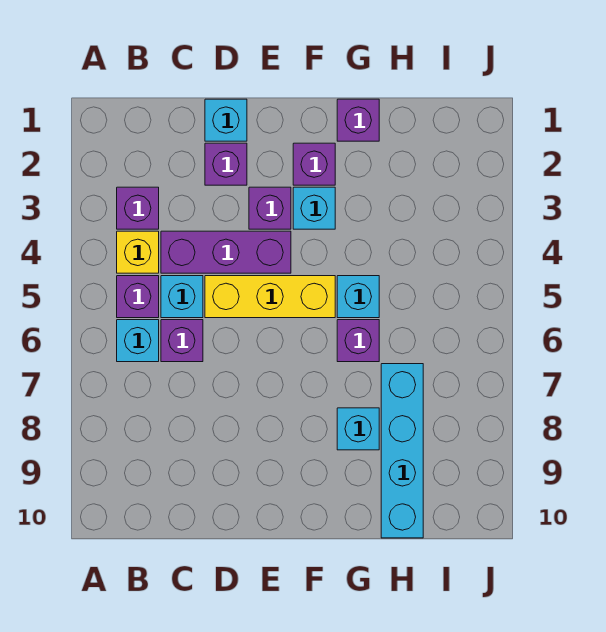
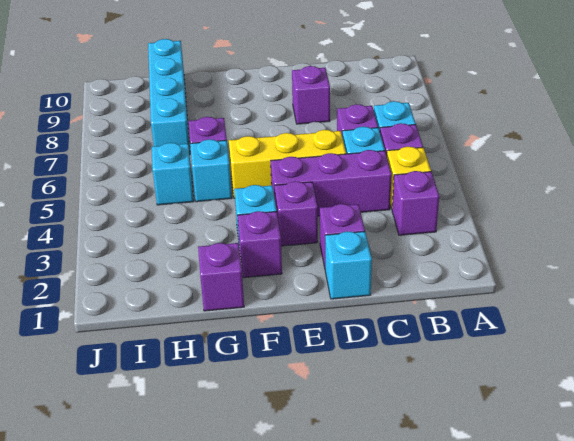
none -> purple 1x1 brick [292,66,330,124]
cyan 1x1 brick [337,408,379,450] -> cyan 1x1 brick moved to [152,143,194,205]

